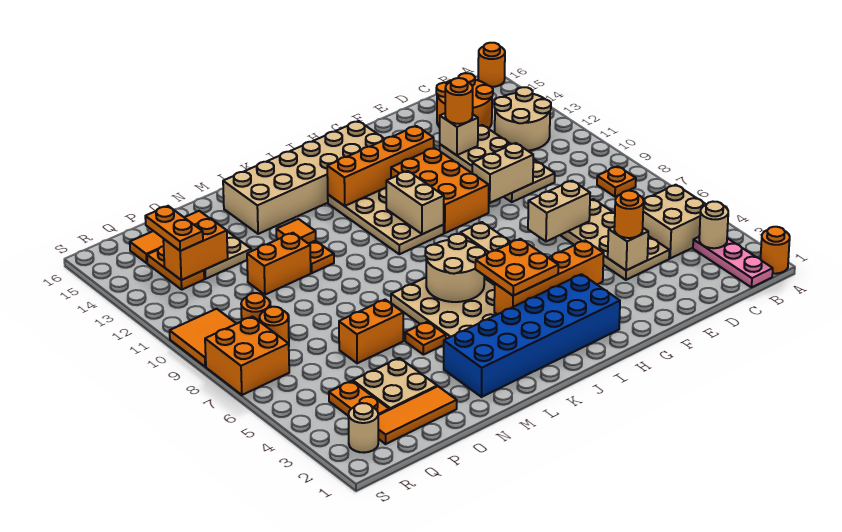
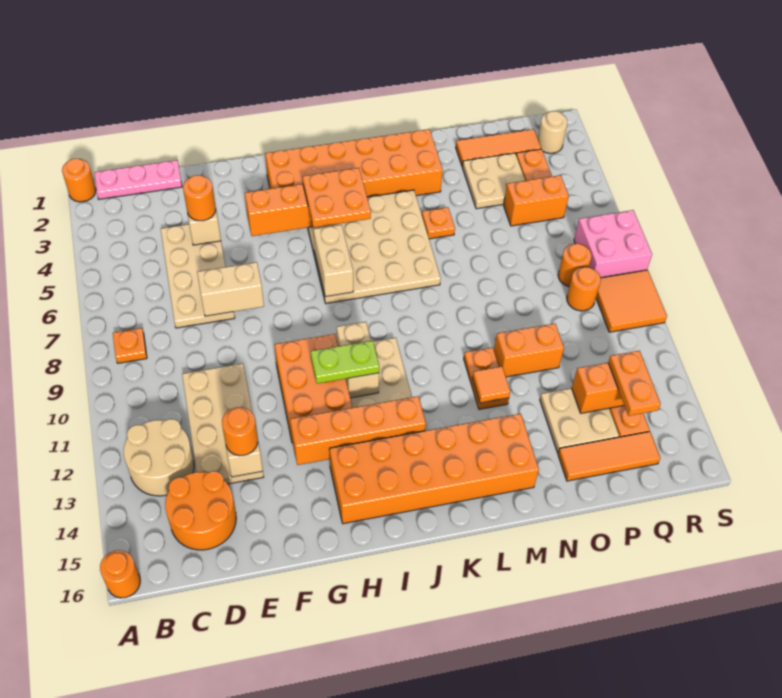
pink 1x3 plate [693,237,773,287] -> pink 1x3 plate turned to [94,160,182,199]
tan 1x1 round brick [699,202,728,248] -> none
tan 2x2 brick [643,185,706,259] -> none
tan 1x2 brick [472,143,533,203] -> none
blue 2x6 brick [444,274,620,397] -> orange 2x6 brick [265,129,443,197]
none -> lime 1x2 plate [311,341,379,383]
tan 2x6 brick [223,121,384,234] -> orange 2x6 brick [329,414,539,524]
tan 2x2 round brick [425,234,485,302] -> none
orange 1x2 brick [339,300,403,363] -> orange 1x2 brick moved to [504,175,569,226]
orange 2x2 brick [205,317,289,395] -> pink 2x2 brick [574,210,652,278]

